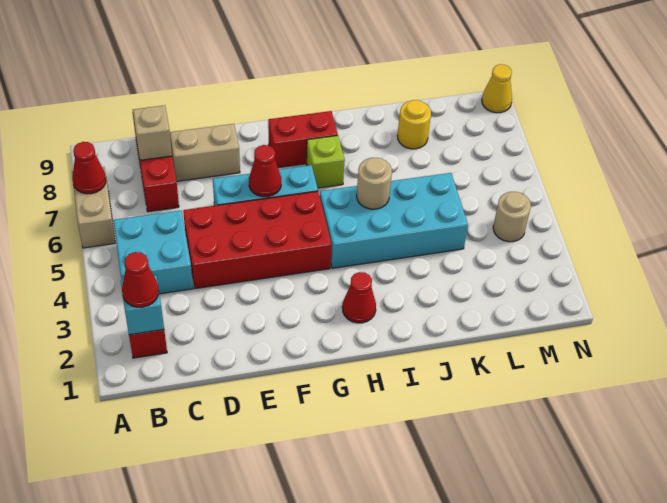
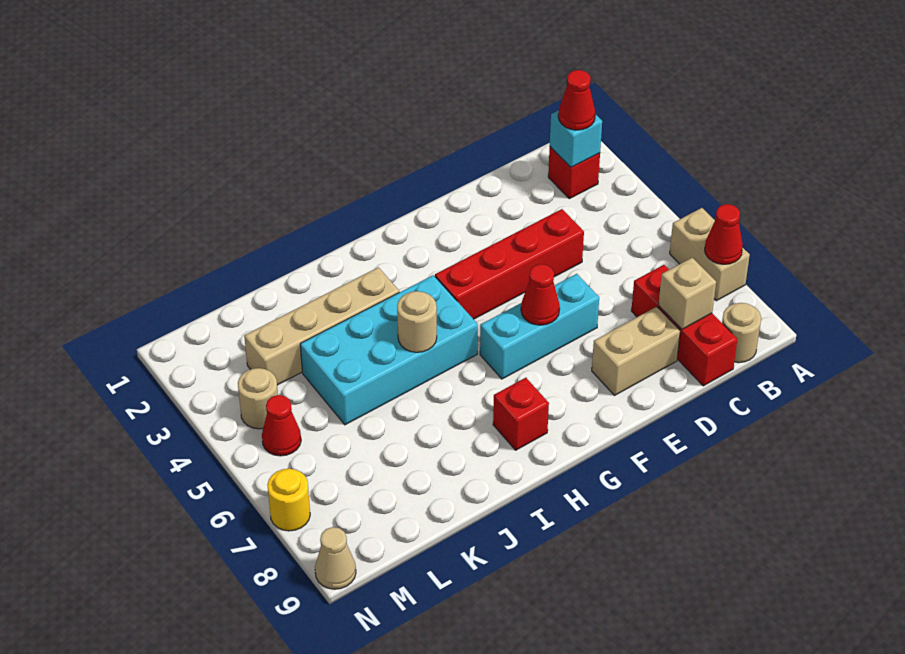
cyan 2x2 brick [113,210,193,294] -> none
none -> tan 1x1 round brick [722,303,761,363]
red 2x4 brick [183,191,332,289] -> red 1x4 brick [435,209,584,319]
red 1x2 brick [268,111,338,168] -> red 1x1 brick [493,378,549,450]
red 1x1 cone [342,272,376,323] -> red 1x1 cone moved to [262,395,301,456]
lime 1x1 brick [306,136,345,188] -> none
none -> tan 1x4 brick [244,267,399,385]
yellow 1x1 round brick [397,100,431,149] -> yellow 1x1 round brick moved to [267,469,310,531]
yellow 1x1 cone [482,64,512,113] -> tan 1x1 cone [315,527,356,589]

